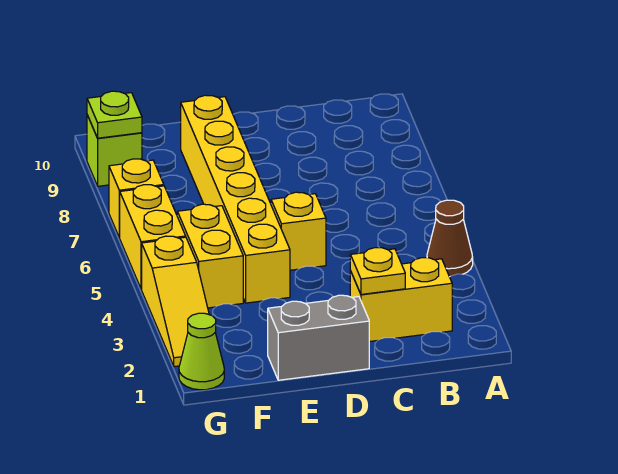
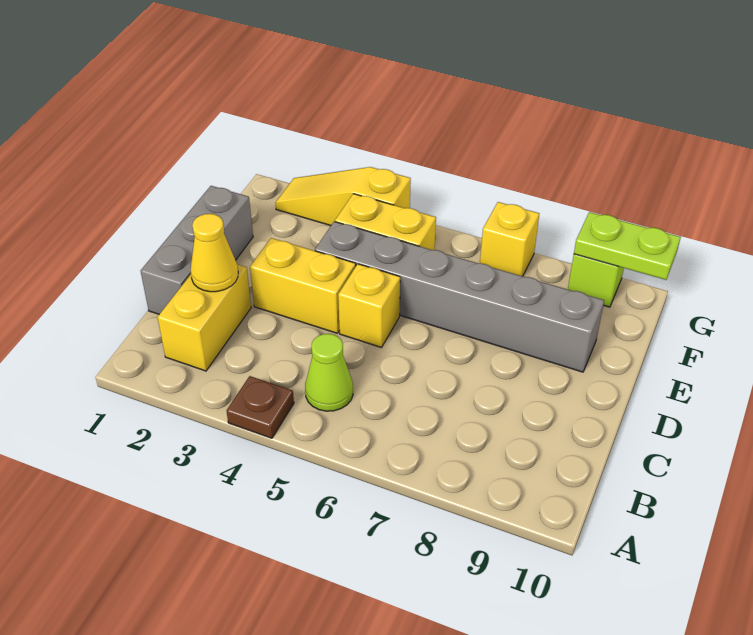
brown 1x1 cone [427,200,473,277] -> brown 1x1 plate [227,376,294,438]
yellow 1x1 plate [350,248,405,294] -> yellow 1x1 cone [191,214,238,292]
grey 1x2 brick [268,295,369,380] -> grey 1x3 brick [141,186,253,314]
yellow 1x6 brick [181,95,290,303] -> grey 1x6 brick [315,222,604,372]
lime 1x1 cone [179,313,224,390] -> lime 1x1 cone moved to [305,334,353,411]
yellow 1x2 brick [120,185,186,289] -> yellow 1x2 brick moved to [250,238,356,333]
lime 1x1 plate [87,91,142,138] -> lime 1x2 plate [574,212,681,280]

